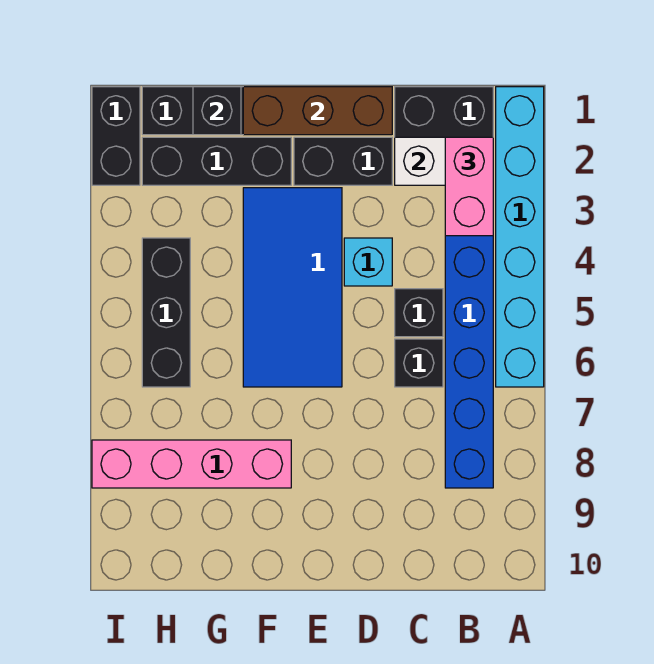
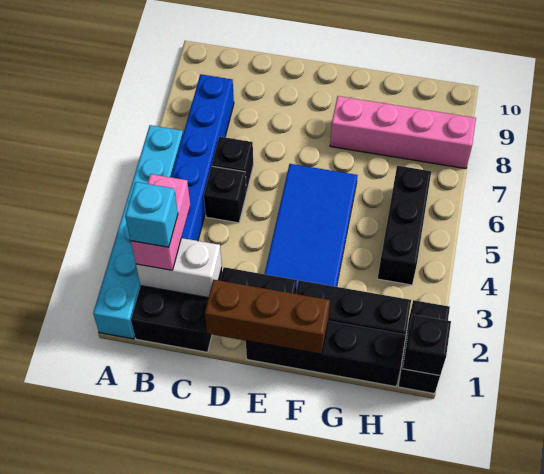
cyan 1x1 brick [344,238,392,286] -> cyan 1x1 brick moved to [125,182,178,247]
black 1x1 brick [193,87,241,135] -> black 1x1 brick moved to [403,315,451,376]

